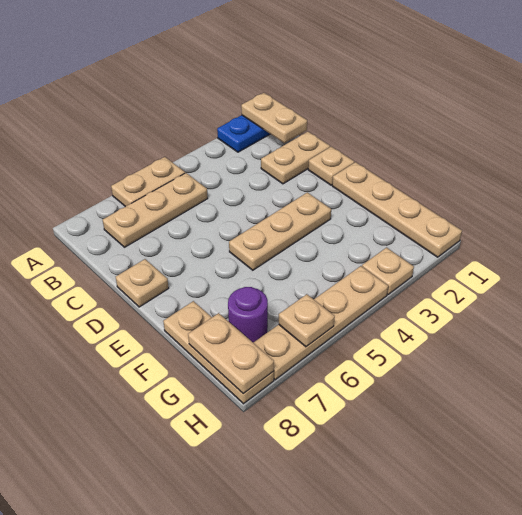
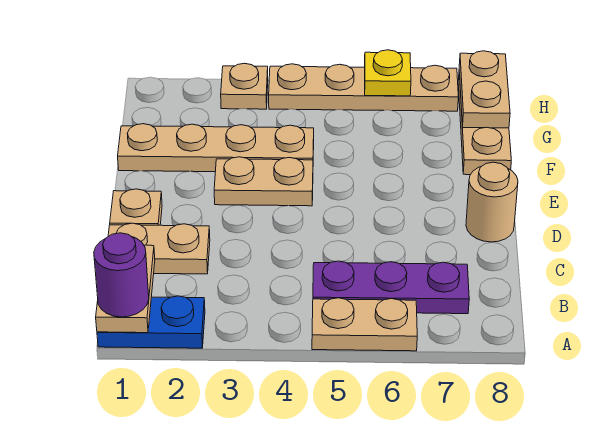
tan 1x3 plate [103,173,208,247] -> purple 1x3 plate [313,261,469,314]
tan 1x1 plate [116,259,169,307] -> tan 1x1 round brick [466,162,518,242]
tan 1x4 plate [332,162,462,257] -> tan 1x4 plate turned to [118,124,314,172]
tan 1x3 plate [229,192,331,270] -> tan 1x2 plate [214,157,313,206]
purple 1x1 round brick [228,287,268,342] -> purple 1x1 round brick moved to [94,233,149,317]
tan 1x1 plate [279,294,335,347] -> yellow 1x1 plate [365,50,411,96]

